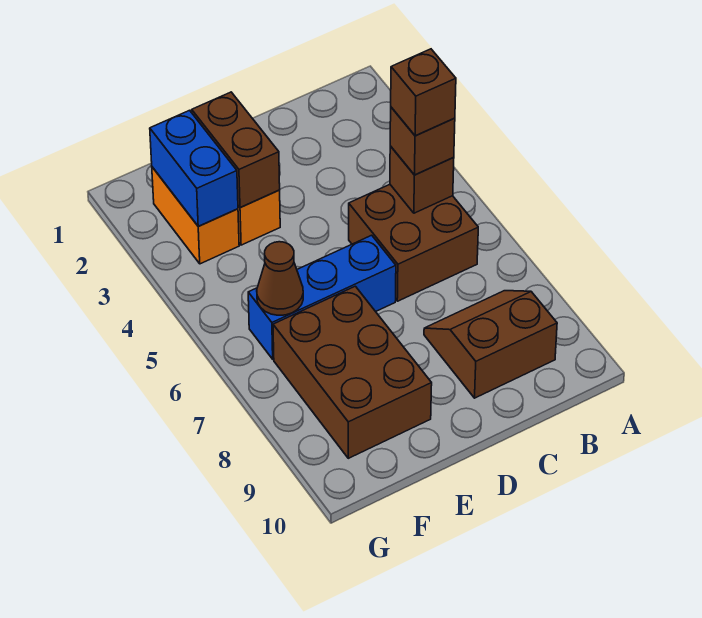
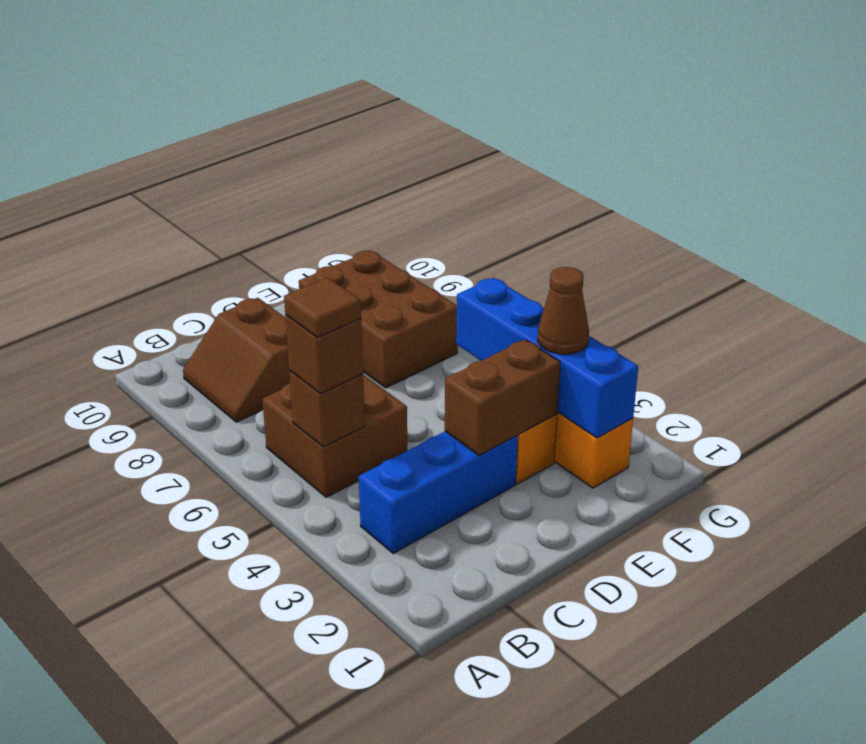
brown 1x1 brick [391,49,456,136] -> brown 1x1 tile [284,278,361,338]
brown 2x2 slope [424,291,557,398] -> brown 2x2 slope turned to [183,298,290,422]
blue 1x3 brick [248,235,396,359] -> blue 1x3 brick moved to [359,431,518,553]
brown 1x2 brick [192,92,280,207] -> brown 1x2 brick turned to [445,340,560,455]
blue 1x2 brick [150,110,238,226] -> blue 1x4 brick [456,278,638,438]
brown 1x1 cone [257,242,303,315] -> brown 1x1 cone moved to [538,267,589,354]

